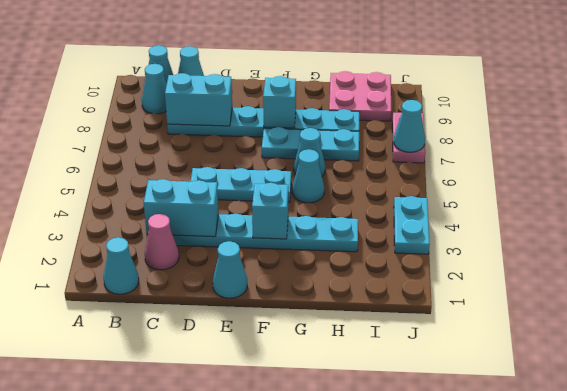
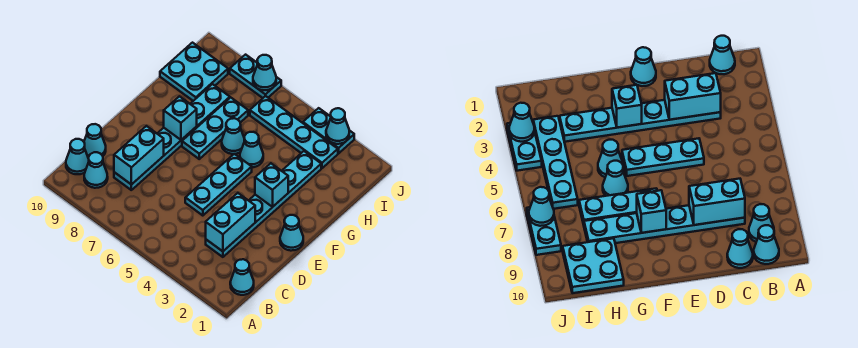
pink 1x1 cone [145,214,179,270] -> none
pink 2x2 plate [329,71,391,121] -> cyan 2x2 plate [160,43,228,101]
none -> cyan 1x4 plate [250,96,338,168]
none -> cyan 1x1 cone [326,108,349,144]
pink 1x2 plate [392,113,425,163] -> cyan 1x2 plate [230,55,281,98]

